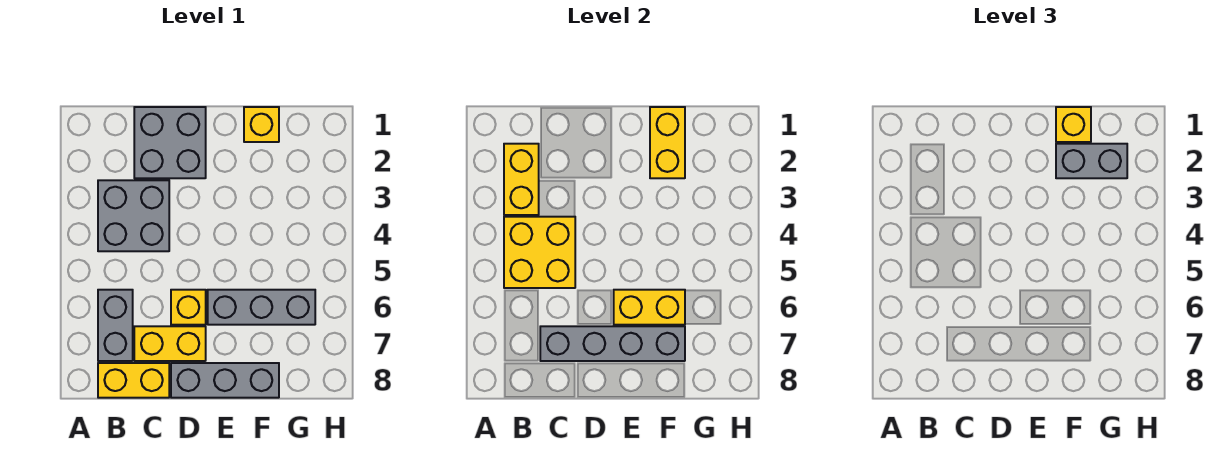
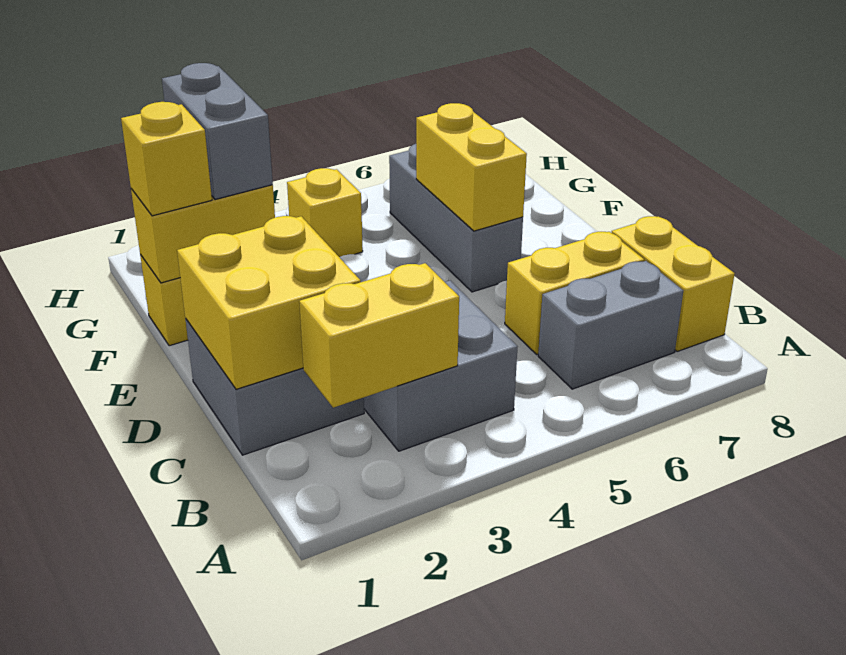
yellow 2x2 brick [504,217,575,288] -> yellow 2x2 brick moved to [177,216,361,389]
yellow 1x2 brick [134,326,206,361] -> yellow 1x2 brick turned to [505,232,644,354]
grey 1x4 brick [540,326,685,361] -> none
yellow 1x1 brick [171,290,206,325] -> yellow 1x1 brick moved to [287,168,363,257]
grey 1x3 brick [171,363,279,398] -> none

